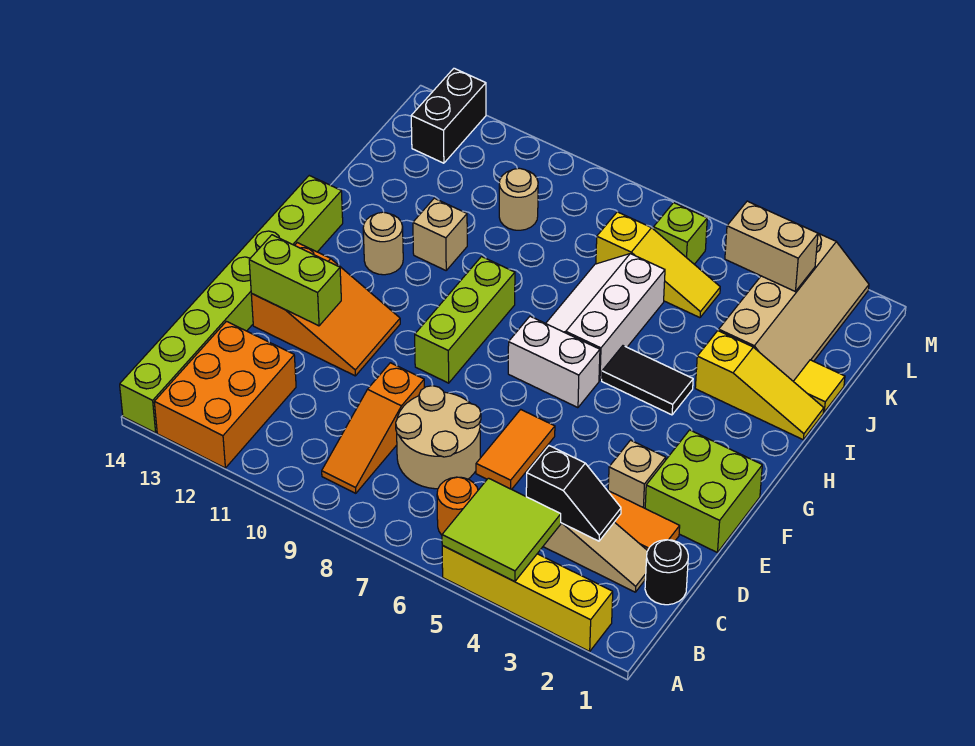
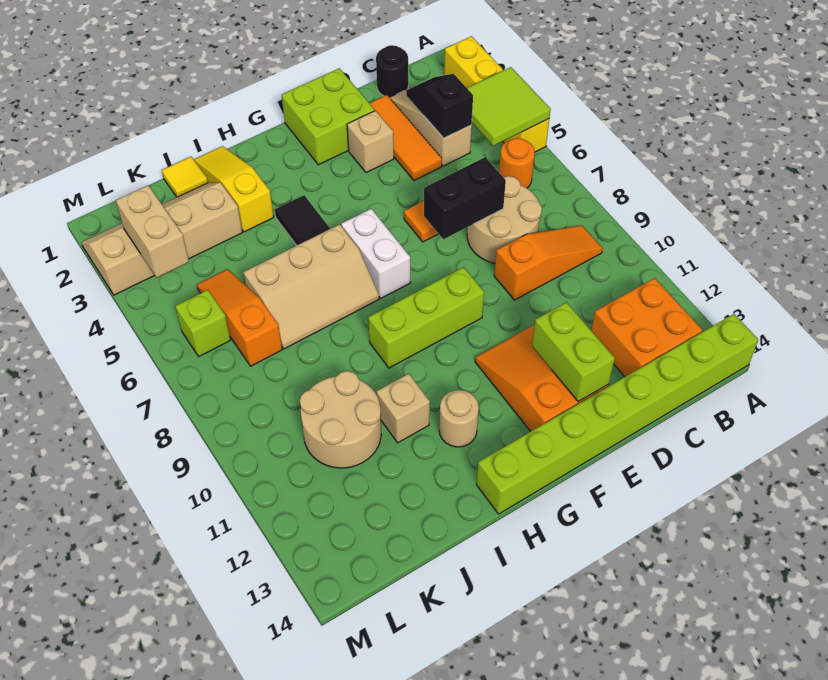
orange 2x3 brick [154,321,296,468] -> orange 2x2 brick [591,278,702,377]
white 2x3 slope [546,254,665,380] -> tan 2x3 slope [243,224,379,349]
yellow 1x3 slope [596,212,720,318] -> orange 1x3 slope [197,269,282,366]
tan 1x1 round brick [499,168,538,230] -> tan 2x2 round brick [300,371,381,468]
black 1x2 brick [411,68,486,163] -> black 1x2 brick moved to [424,157,506,239]

